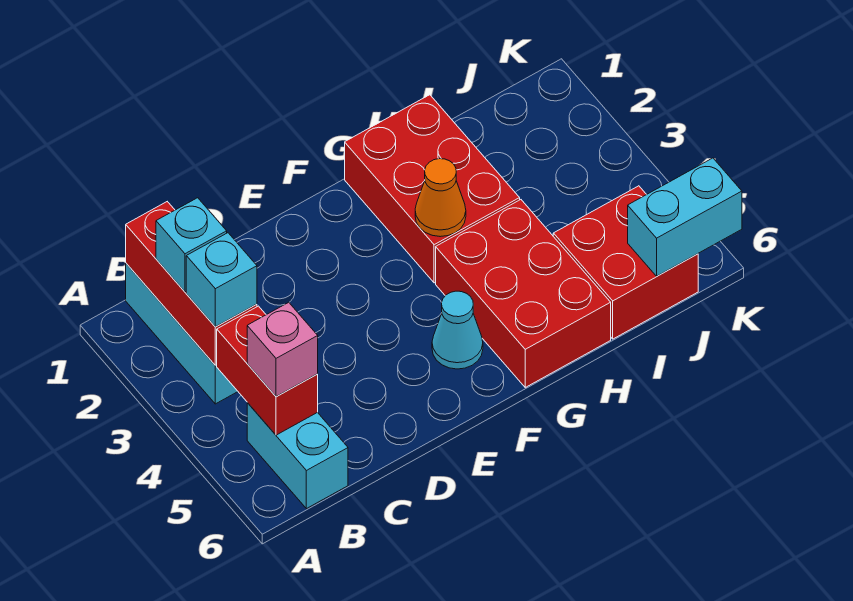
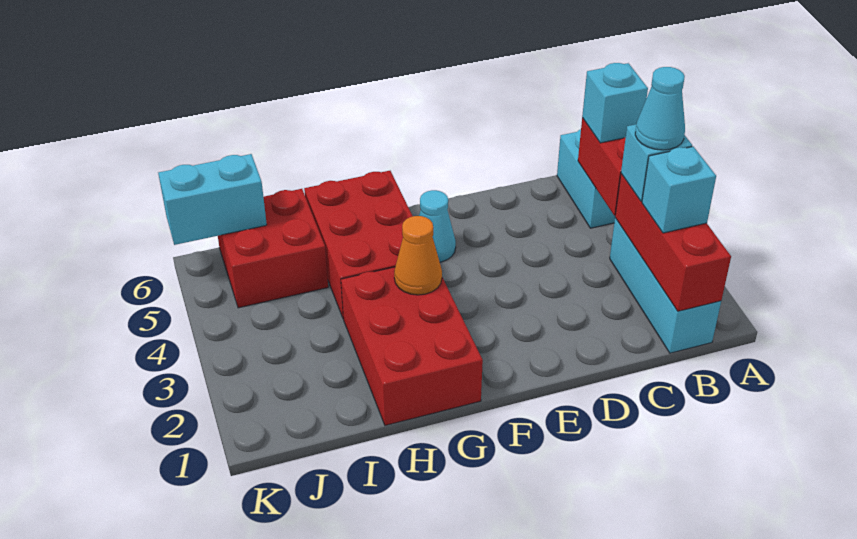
none -> cyan 1x1 cone [635,67,685,150]
pink 1x1 brick [247,302,318,397] -> cyan 1x1 brick [582,63,648,143]

